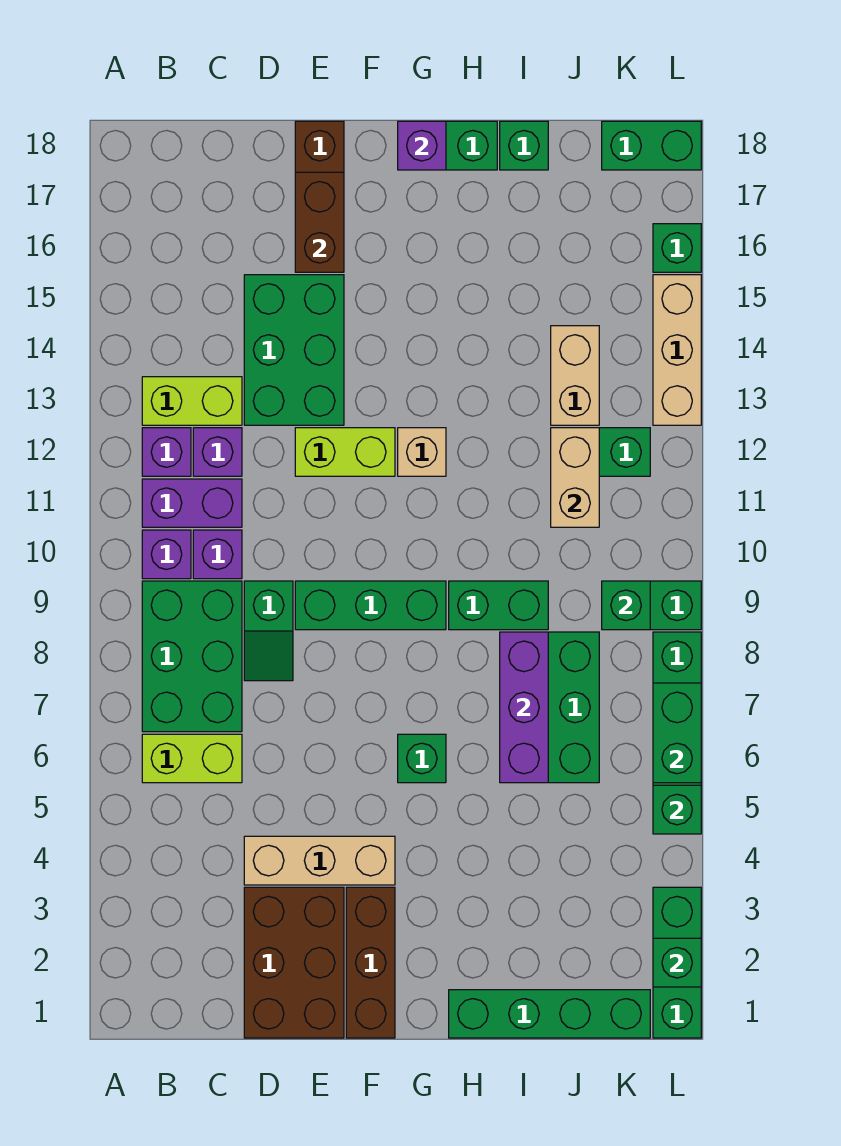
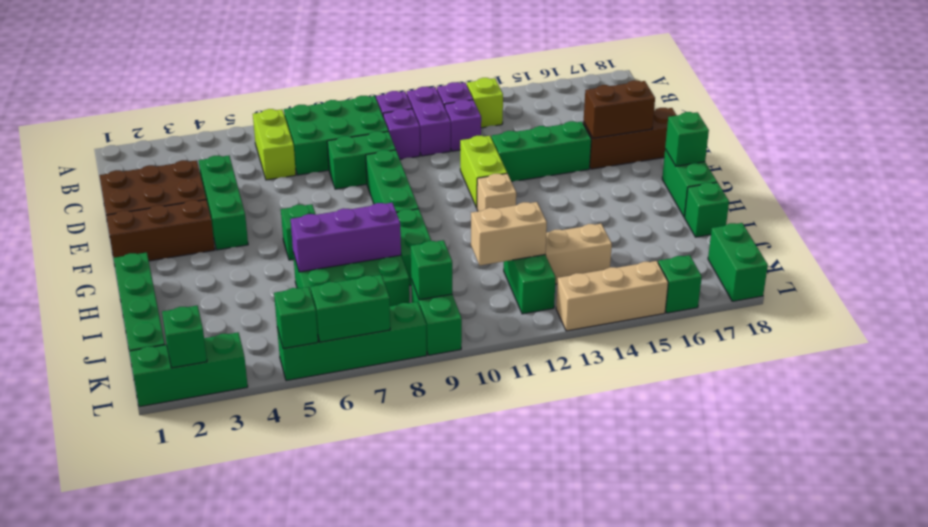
lime 1x2 brick [142,377,242,425] -> lime 1x1 brick [467,78,503,128]
tan 1x3 brick [244,836,395,885] -> green 1x3 brick [199,156,248,250]
green 1x2 slope [244,581,293,681] -> green 1x2 brick [327,131,396,189]
green 2x3 brick [244,275,344,425] -> green 1x3 brick [491,121,591,182]
purple 1x1 brick [398,121,446,170] -> green 1x1 brick [665,112,709,166]

